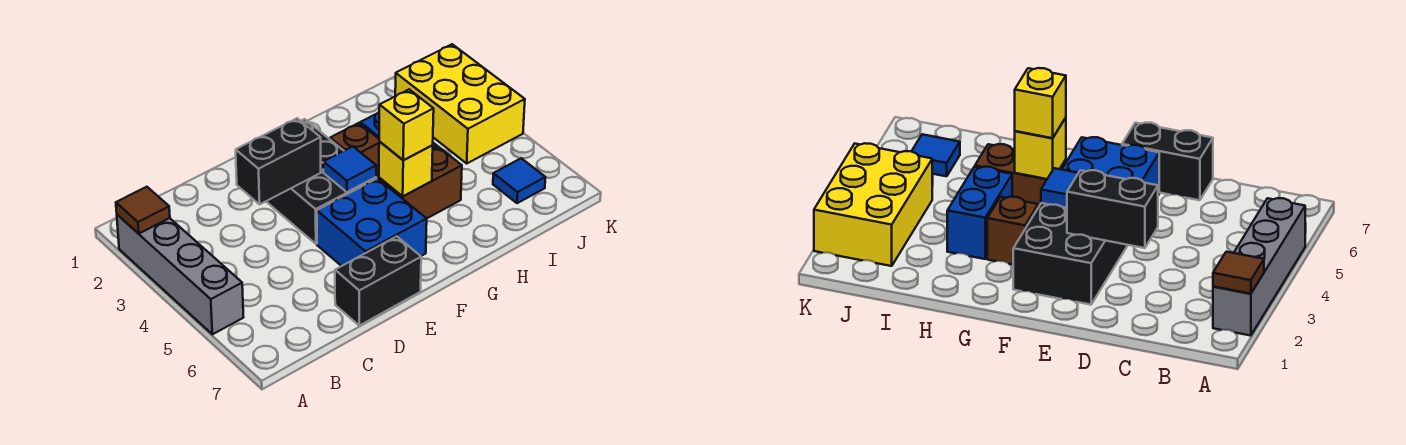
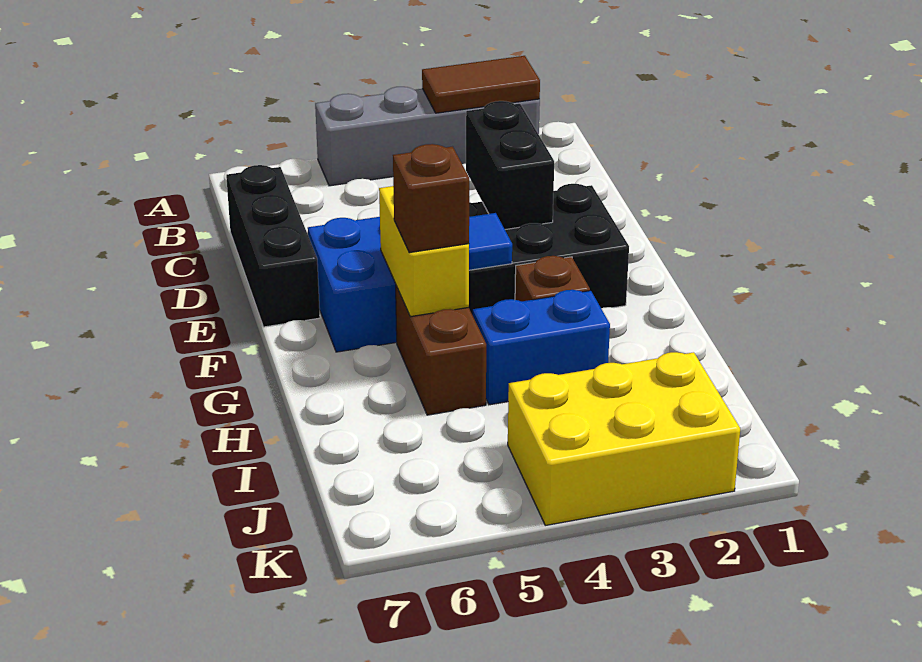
brown 1x1 tile [116,187,170,234] -> brown 1x2 tile [422,56,540,113]
black 1x2 brick [335,236,421,326] -> black 1x3 brick [226,165,320,327]
yellow 1x1 brick [379,142,433,196] -> yellow 1x2 brick [379,186,469,317]
yellow 1x1 brick [379,90,434,160] -> brown 1x1 brick [393,144,469,253]
blue 1x1 tile [493,158,546,203] -> none

